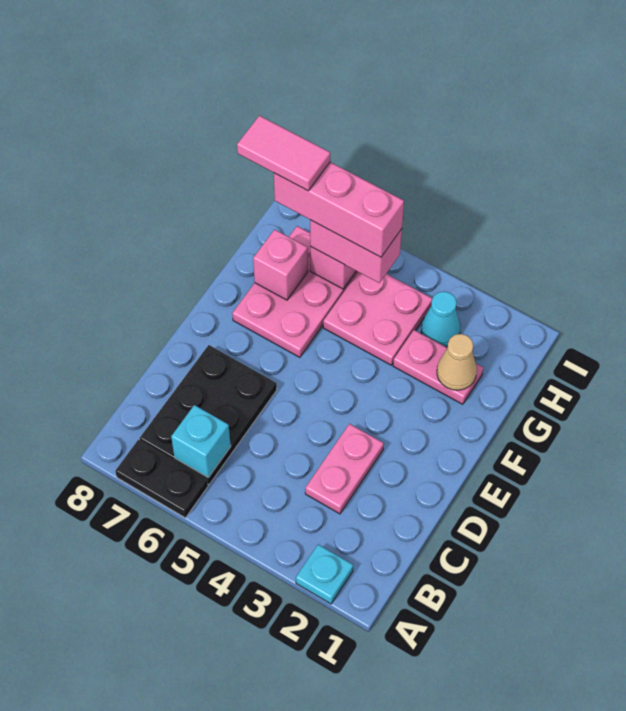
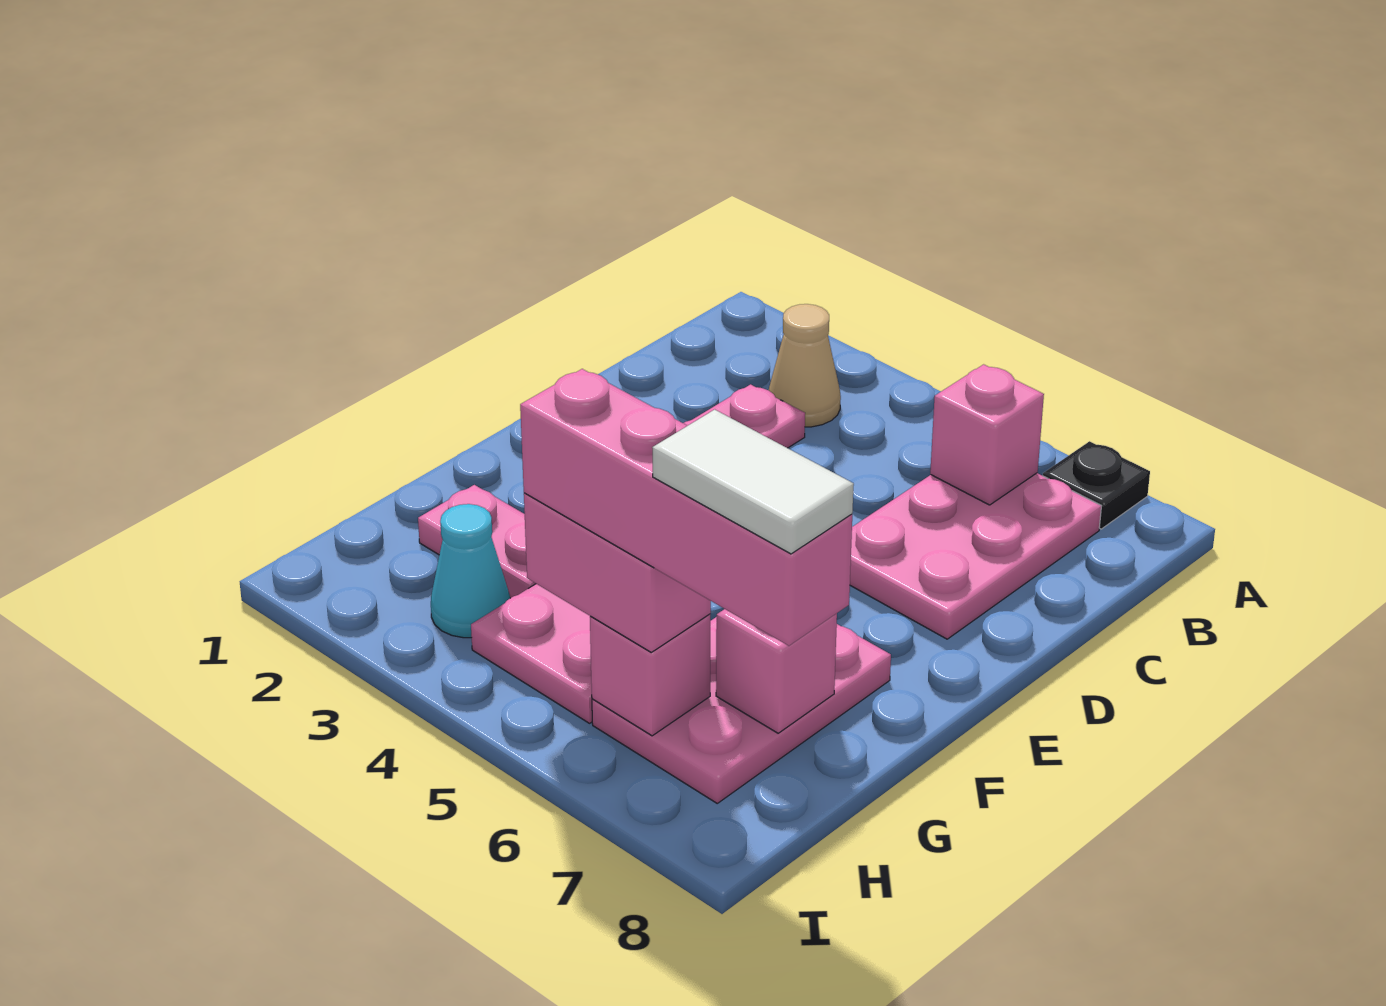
cyan 1x1 plate [296,544,353,604] -> none
black 1x2 plate [115,440,208,518] -> black 1x1 plate [1043,441,1150,529]
black 2x3 plate [140,345,277,484] -> pink 2x3 plate [850,473,1101,639]
cyan 1x1 brick [171,405,231,478] -> pink 1x1 brick [930,364,1044,505]
tan 1x1 cone [437,334,477,390] -> tan 1x1 cone moved to [769,304,841,427]
pink 1x3 brick [274,162,404,257] -> pink 1x4 brick [520,369,852,646]
pink 1x2 tile [237,116,330,191] -> white 1x2 tile [652,409,854,554]

